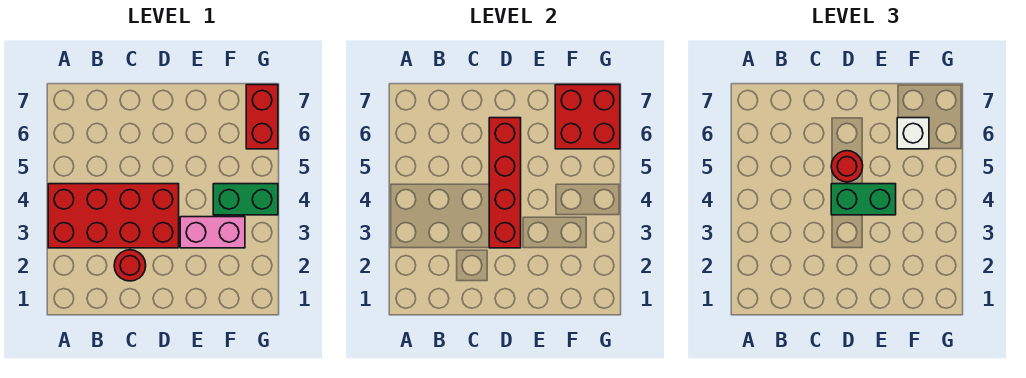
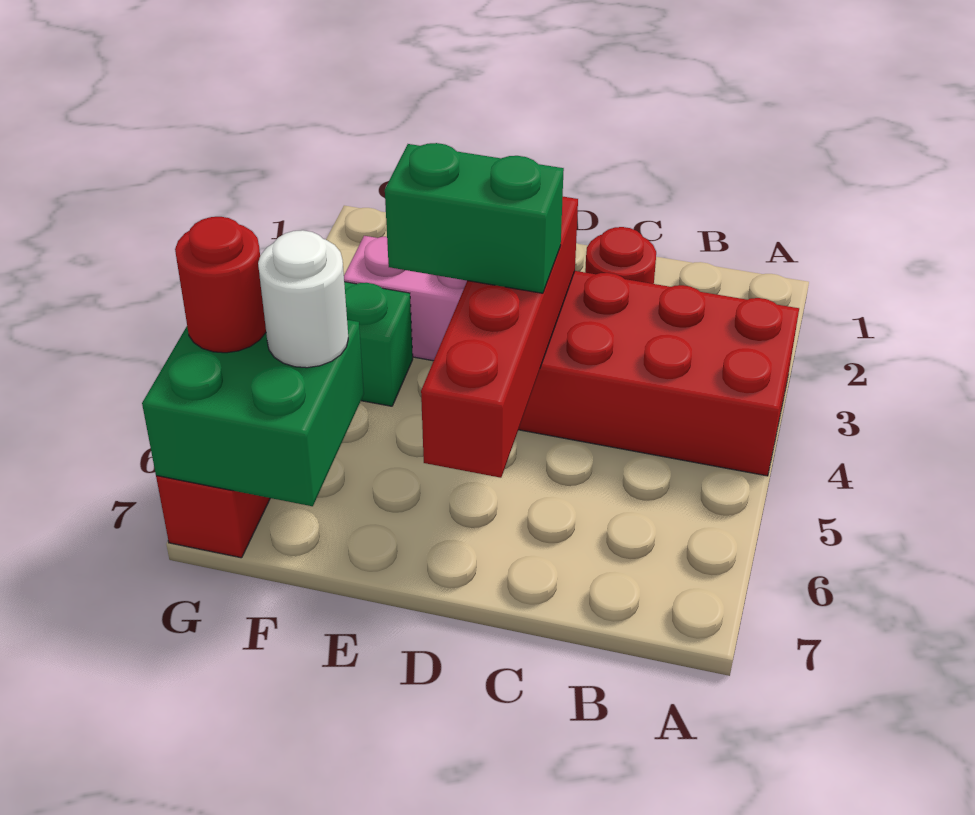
red 1x1 round brick [831,151,863,182] -> red 1x1 round brick moved to [175,217,266,353]
red 2x2 brick [555,85,620,149] -> green 2x2 brick [142,320,364,506]
white 1x1 brick [897,118,929,149] -> white 1x1 round brick [258,230,348,368]

